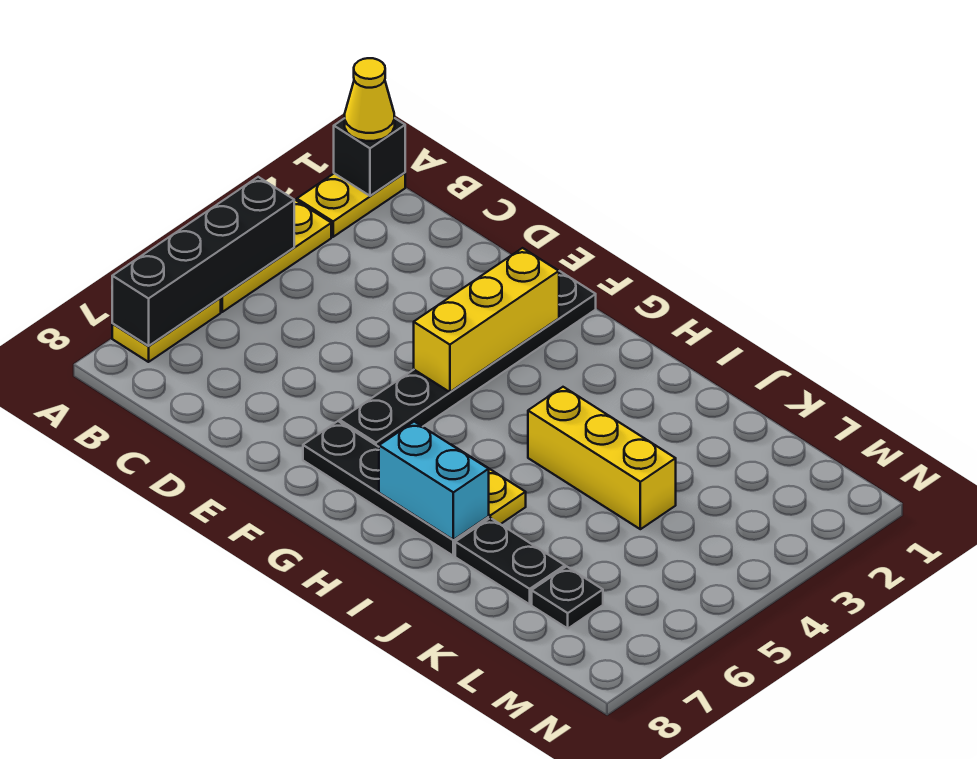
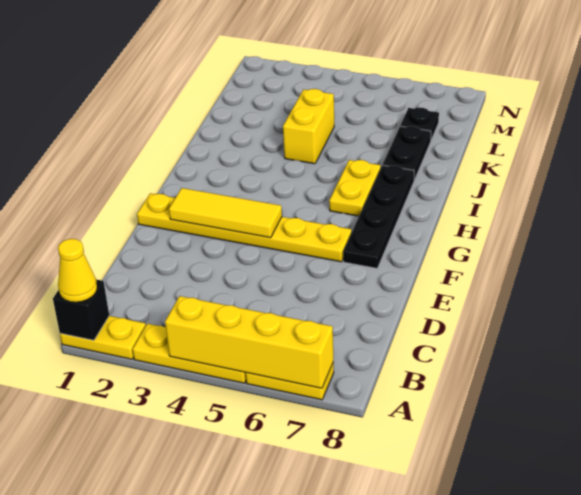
black 1x4 brick [112,177,294,346] -> yellow 1x4 brick [165,296,333,388]
black 1x6 plate [340,271,596,447] -> yellow 1x6 plate [137,193,352,262]
yellow 1x3 brick [414,248,559,392] -> yellow 1x3 tile [169,188,282,238]
cyan 1x2 brick [379,422,489,540] -> none
yellow 1x3 brick [528,387,676,529] -> yellow 1x2 brick [283,89,334,164]

